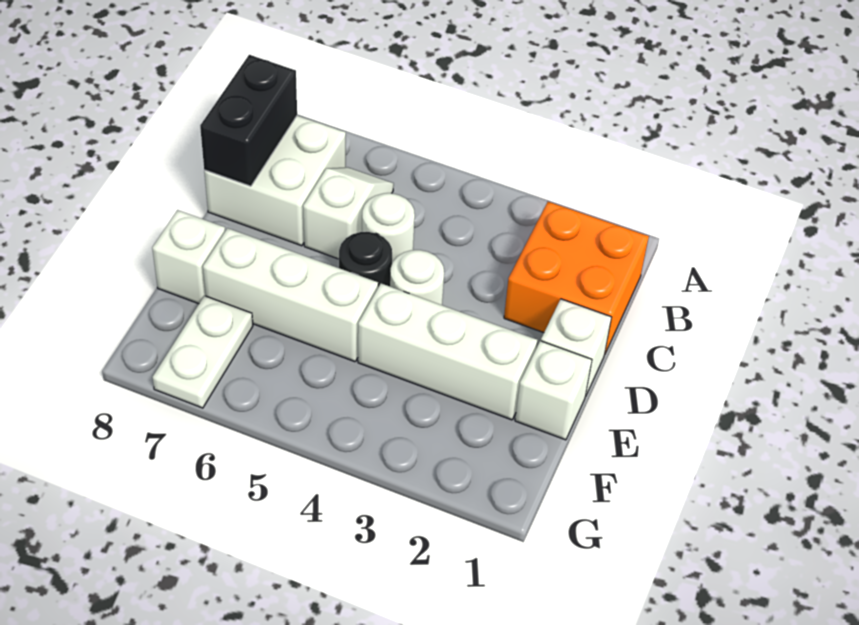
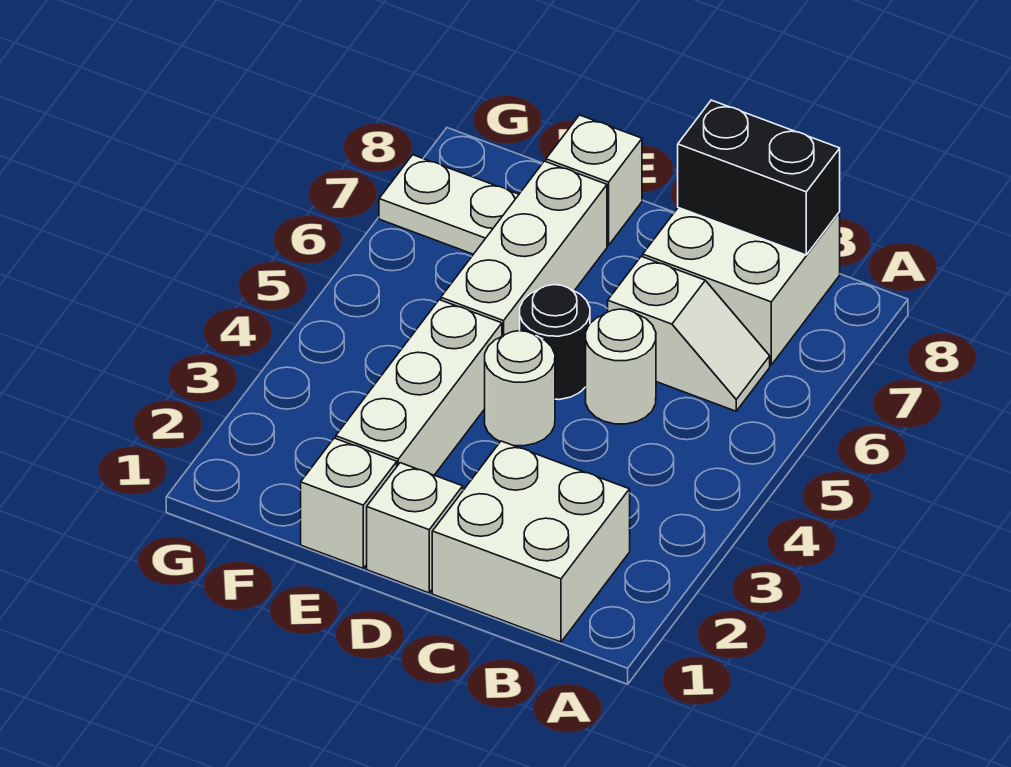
orange 2x2 brick [504,202,649,353] -> white 2x2 brick [432,441,630,642]

